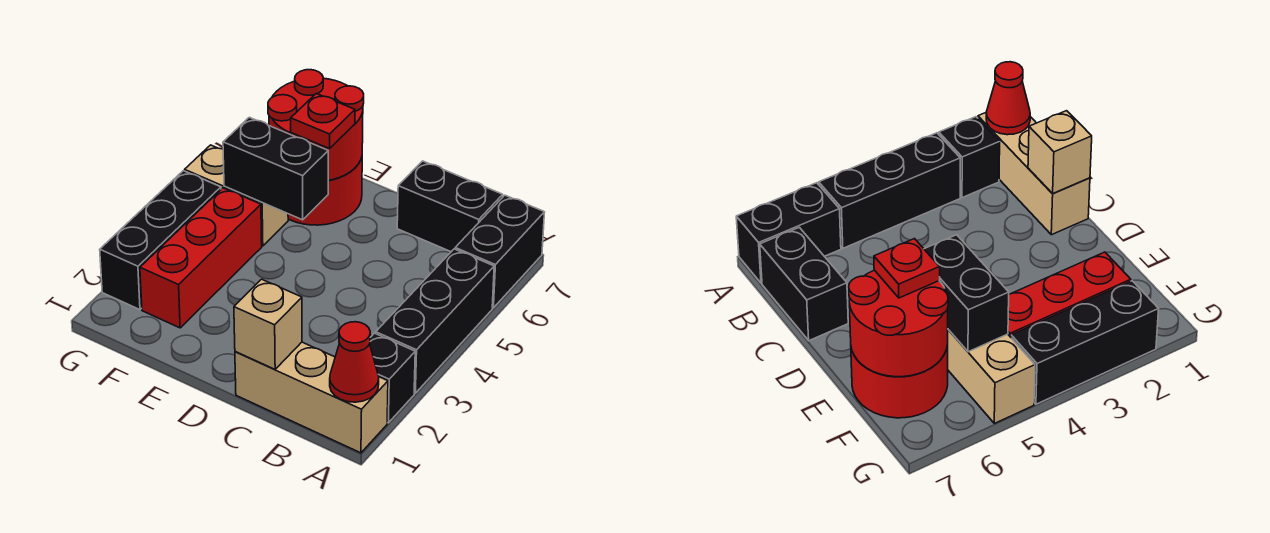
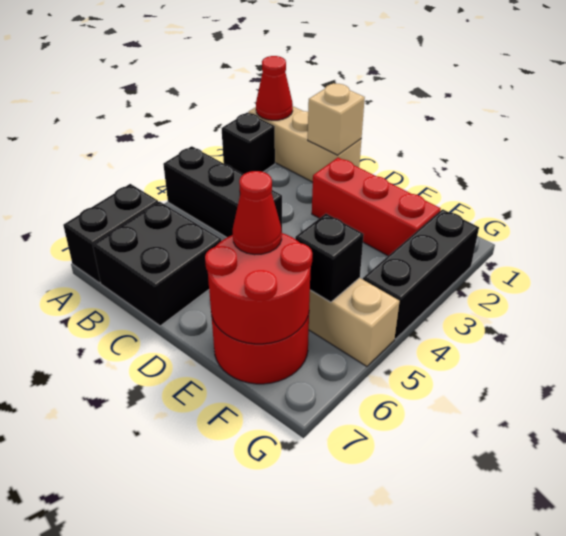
black 1x3 brick [376,249,494,393] -> black 1x3 brick turned to [163,146,282,237]
black 1x2 brick [397,161,503,252] -> black 2x2 brick [93,202,221,326]
black 1x2 brick [223,117,328,220] -> black 1x1 brick [295,214,364,302]
red 1x1 plate [291,94,355,149] -> red 1x1 cone [233,171,282,255]
red 1x3 brick [140,188,262,328] -> red 1x3 brick turned to [312,158,441,256]

